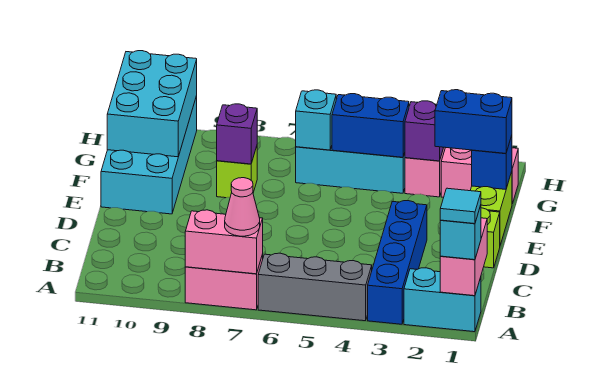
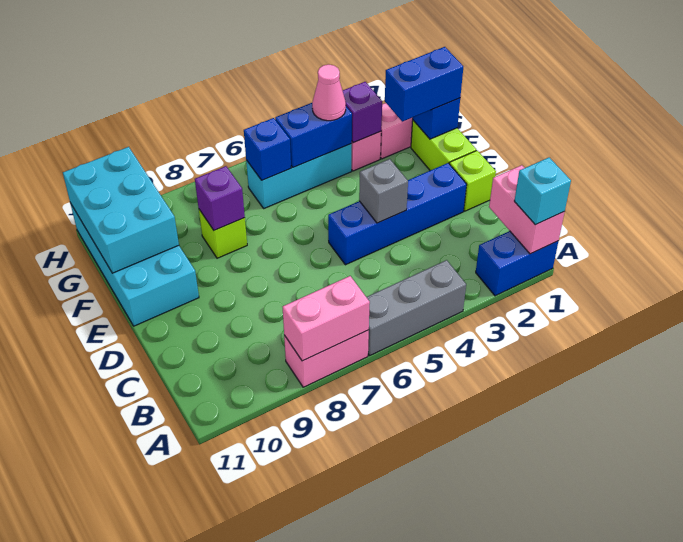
cyan 1x2 brick [404,268,481,332] -> blue 1x2 brick [476,231,558,296]
cyan 1x1 tile [440,188,481,224] -> none
blue 1x4 brick [368,201,427,324] -> blue 1x4 brick turned to [328,163,467,265]
pink 1x1 cone [225,178,260,236] -> pink 1x1 cone moved to [312,64,346,121]
none -> grey 1x1 brick [359,159,408,223]
cyan 1x1 brick [296,90,336,150] -> blue 1x1 brick [244,118,291,180]

